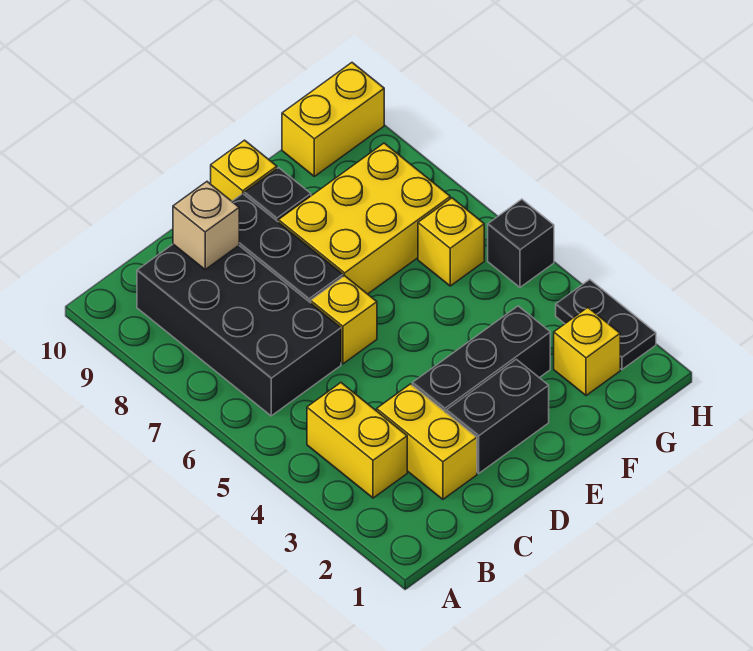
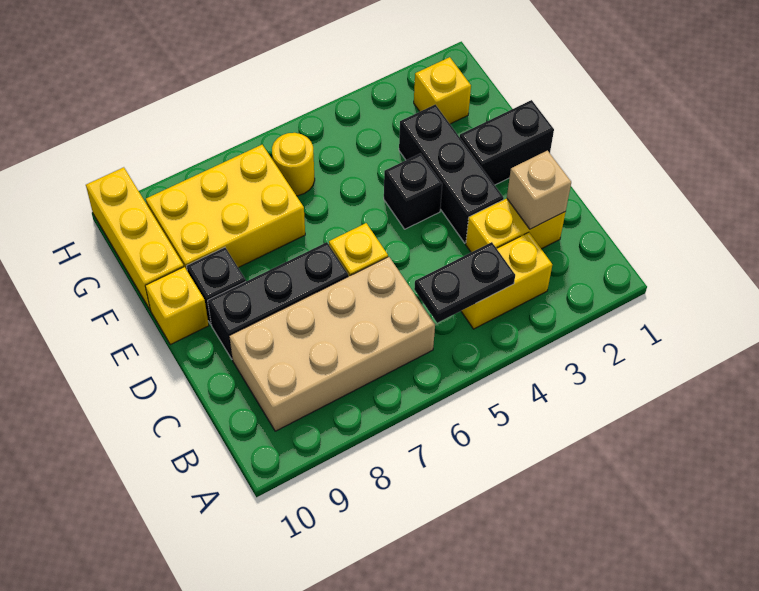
black 2x4 brick [137,244,341,416] -> tan 2x4 brick [229,257,435,431]
tan 1x1 brick [173,182,239,270] -> tan 1x1 brick moved to [507,151,571,229]
black 1x2 brick [446,359,549,473] -> black 1x2 brick turned to [460,100,554,185]
yellow 2x3 brick [278,143,450,294] -> yellow 2x3 brick turned to [146,145,305,270]
yellow 1x1 brick [418,198,484,286] -> yellow 1x1 round brick [272,133,315,196]
yellow 1x2 brick [282,63,384,176] -> yellow 1x3 brick [86,167,184,310]
black 1x2 plate [556,279,656,369] -> black 1x2 plate moved to [414,242,515,323]
black 1x1 brick [488,199,554,287] -> black 1x1 brick moved to [384,153,442,229]

